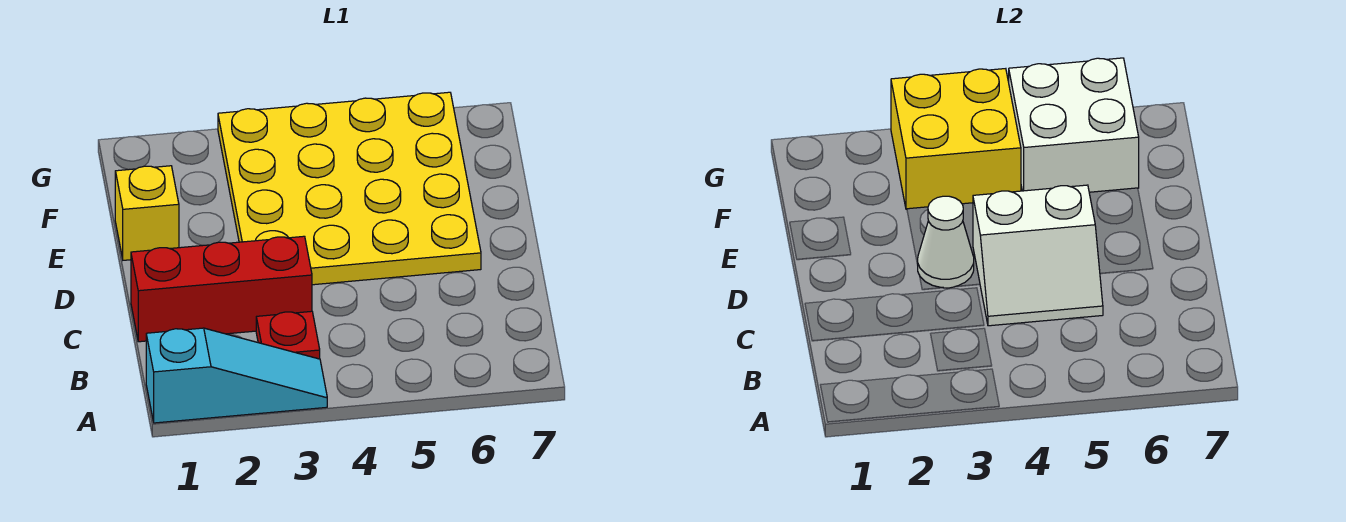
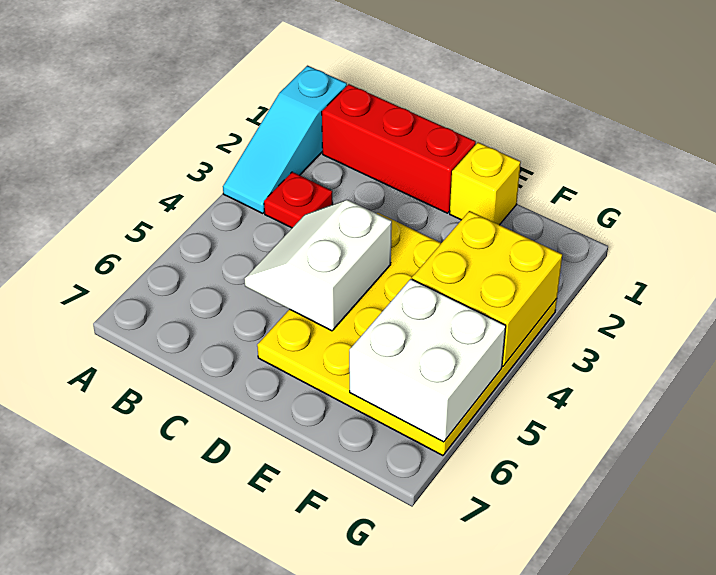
red 1x3 brick [131,236,312,342] -> red 1x3 brick turned to [322,84,476,213]
white 1x1 cone [918,196,974,288] -> none

